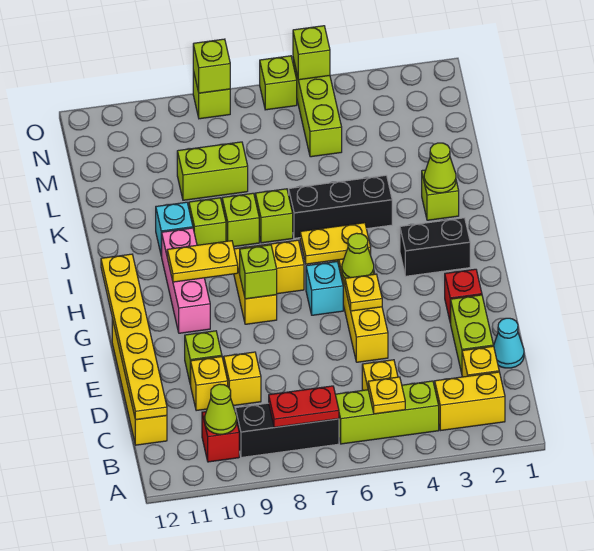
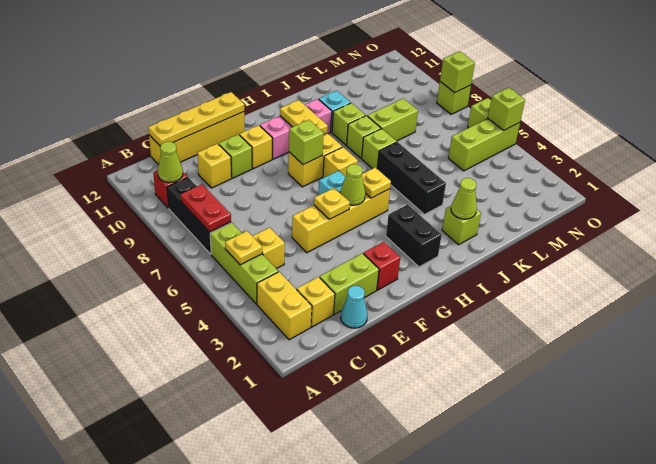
yellow 1x6 plate [101,254,167,420] -> yellow 1x4 plate [148,92,244,146]
yellow 1x1 brick [224,352,261,406] -> yellow 1x1 brick moved to [239,125,272,169]
yellow 1x2 plate [300,223,371,264] -> yellow 1x1 plate [362,167,391,198]
lime 1x2 brick [177,142,248,200] -> lime 1x2 brick turned to [367,98,418,141]

